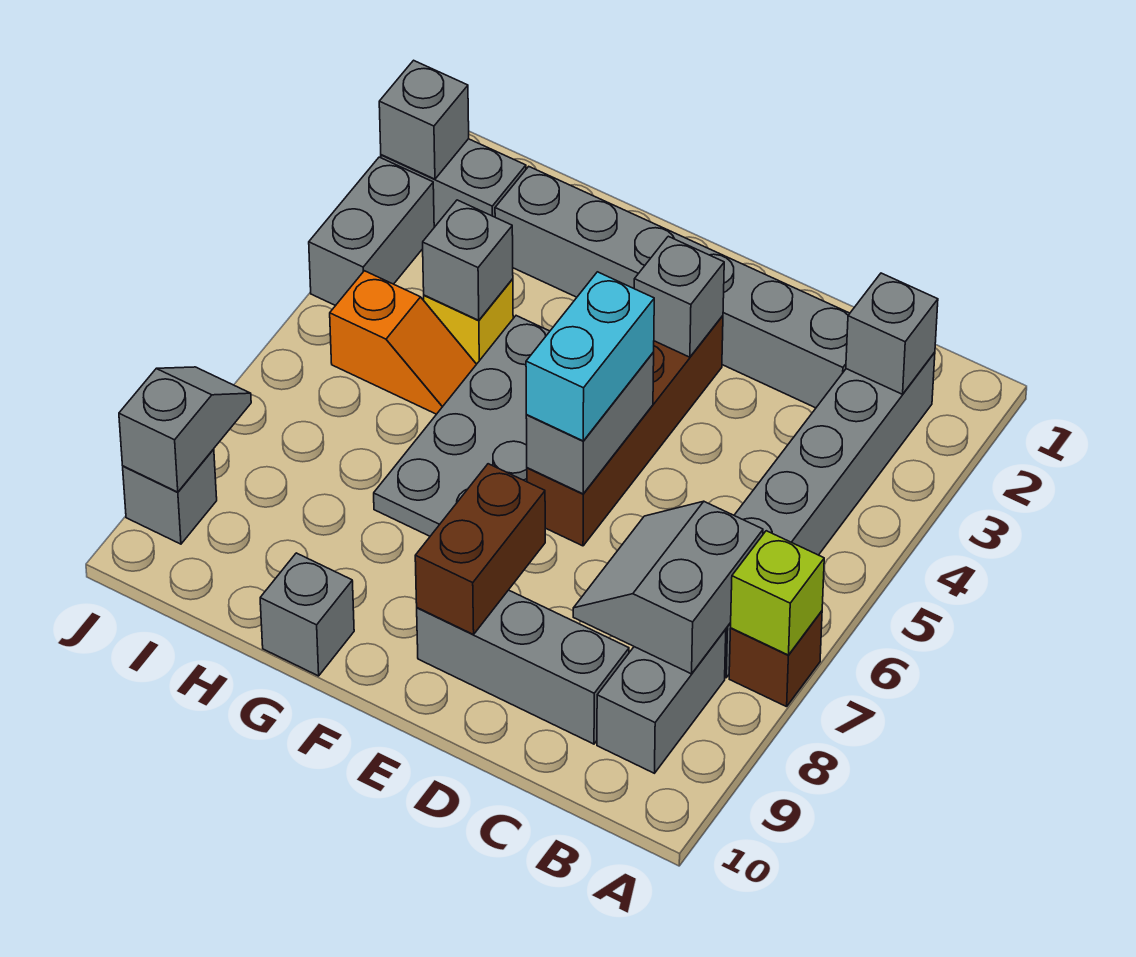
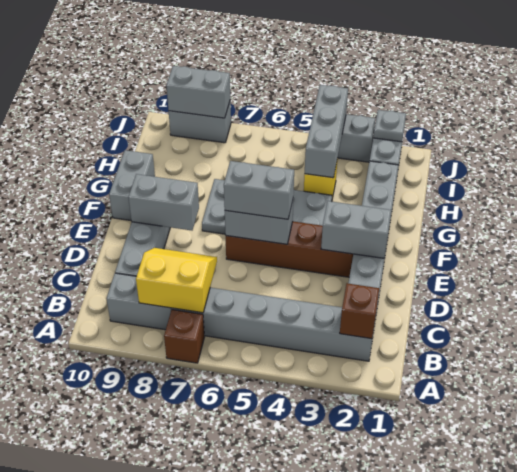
lime 1x1 brick [731,531,824,655] -> none
grey 1x1 brick [846,273,938,394] -> brown 1x1 brick [340,283,379,339]
grey 2x2 slope [573,501,763,674] -> yellow 2x2 slope [136,248,217,313]
grey 1x1 brick [634,236,724,357] -> grey 1x2 brick [321,201,391,258]
cyan 1x2 brick [526,272,654,441] -> grey 1x2 brick [224,161,294,219]
brown 1x2 brick [415,464,545,635] -> grey 1x2 brick [128,174,199,230]
grey 1x1 brick [260,553,354,676] -> grey 1x2 brick [109,150,155,220]
grey 1x1 brick [423,200,513,320] -> grey 1x3 brick [305,85,348,178]
orange 1x2 slope [330,271,476,414] -> none
grey 1x1 brick [379,60,469,179] -> grey 1x1 plate [373,110,406,142]
grey 1x2 slope [119,367,251,492] -> grey 1x2 brick [166,66,230,118]
grey 1x1 brick [123,449,217,544] -> grey 1x2 brick [169,102,231,143]

